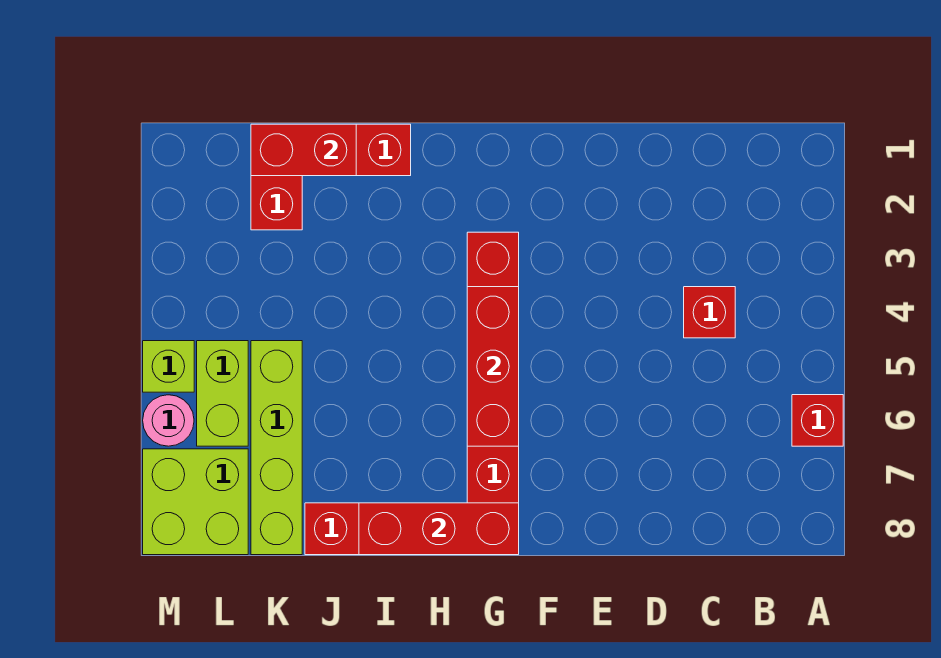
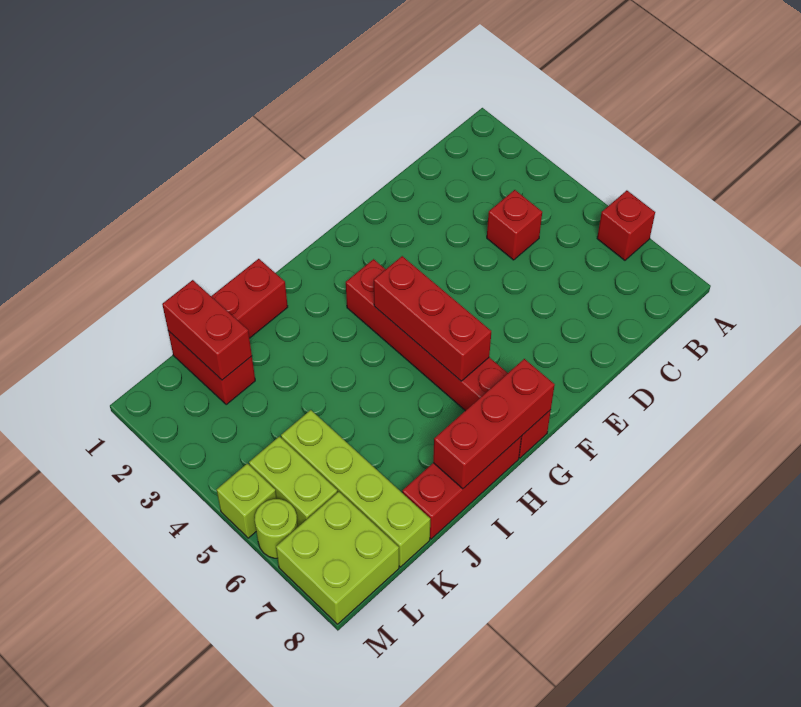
red 1x2 brick [251,124,356,176] -> red 1x2 brick turned to [162,280,252,380]
pink 1x1 round brick [143,395,194,446] -> lime 1x1 round brick [255,499,298,558]

